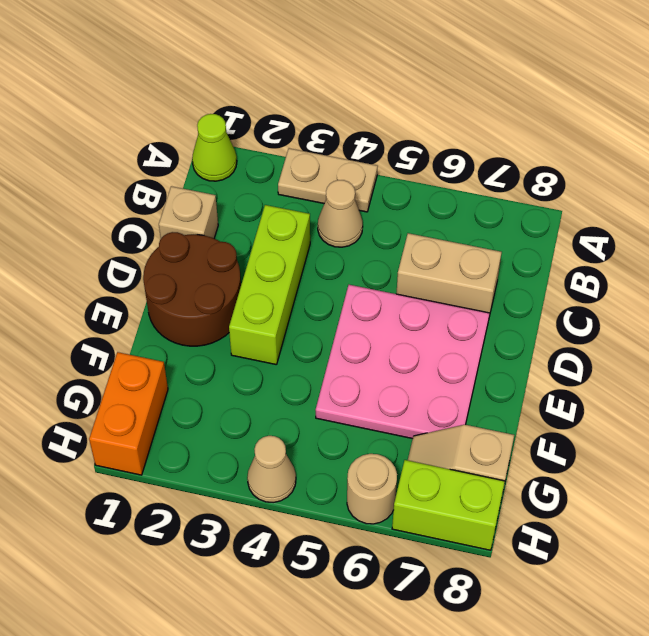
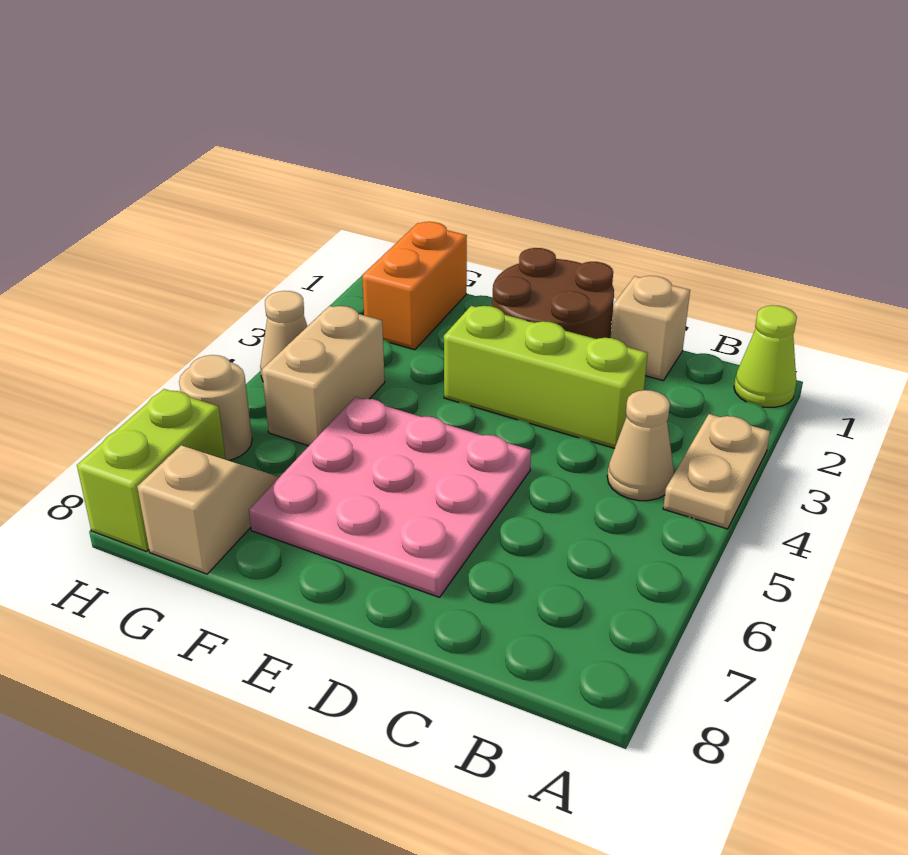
tan 1x2 brick [396,233,502,316] -> tan 1x2 brick moved to [262,306,385,446]
orange 1x2 brick [89,352,168,475] -> orange 1x2 brick turned to [362,222,467,350]

